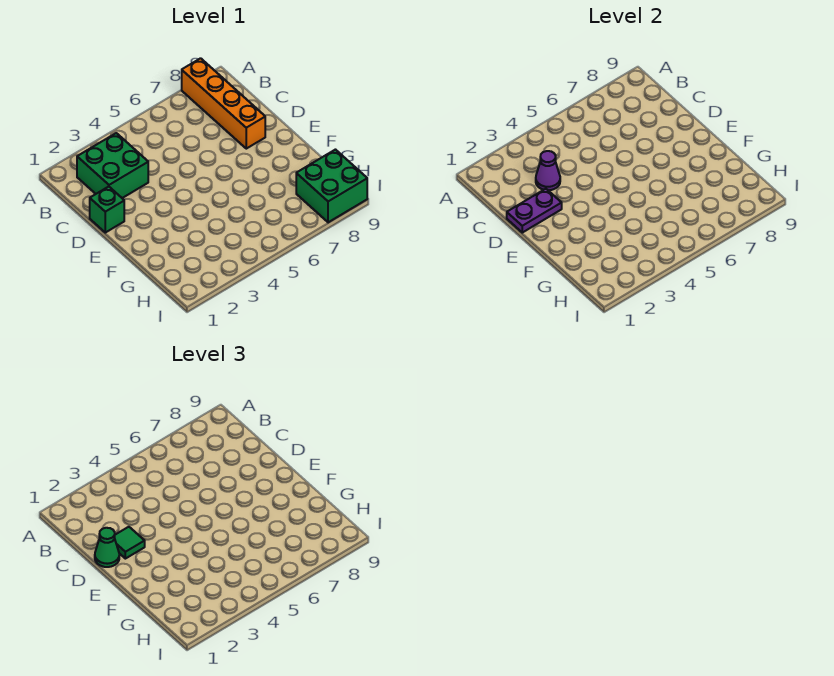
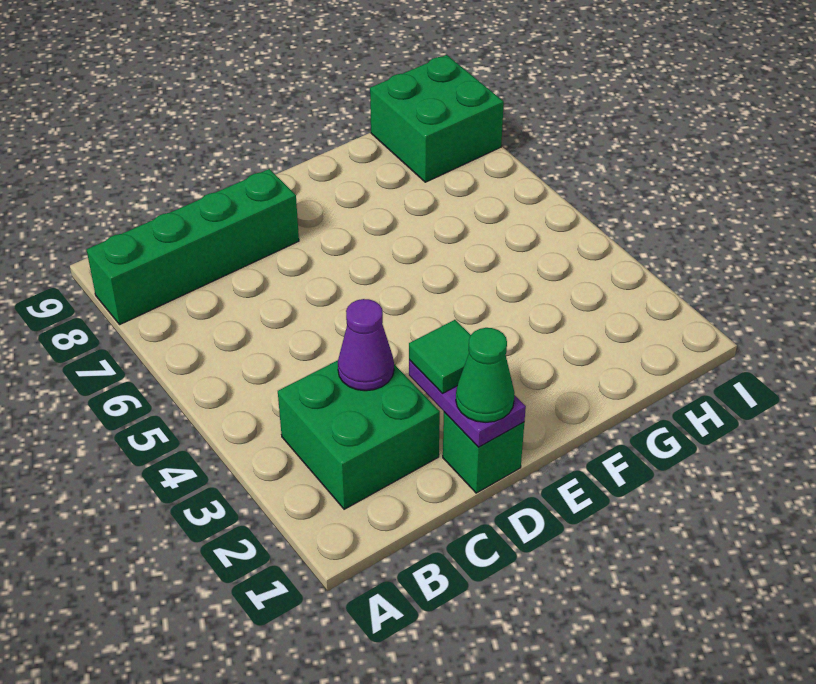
orange 1x4 brick [182,58,265,149] -> green 1x4 brick [86,169,299,324]

